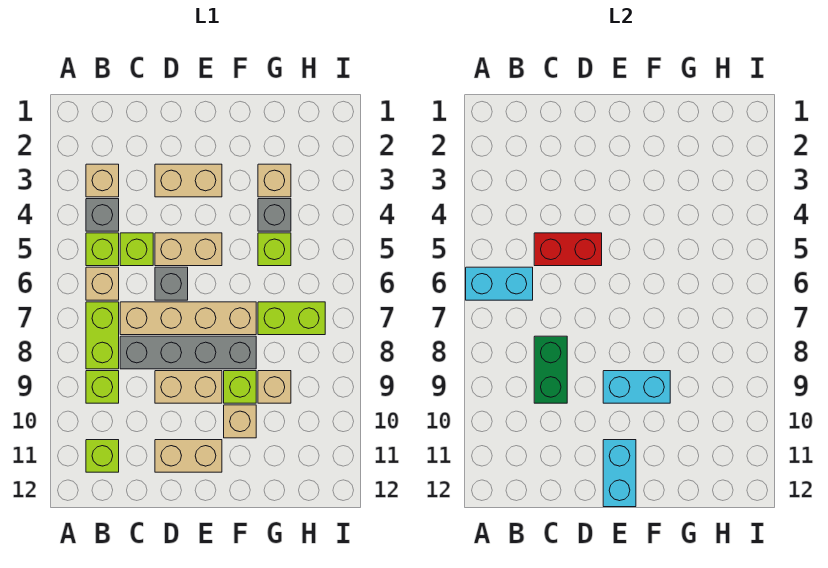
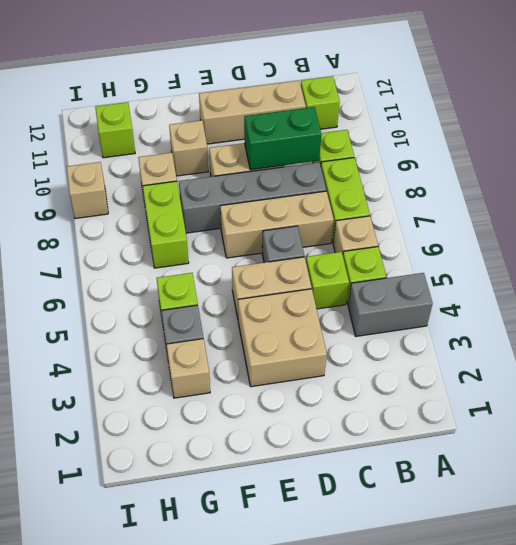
cyan 1x2 brick [466,267,533,300] -> none
tan 1x1 brick [86,164,119,197] -> tan 1x1 brick moved to [67,162,108,219]
grey 1x1 brick [86,199,119,231] -> grey 1x2 brick [348,273,433,336]
red 1x2 brick [534,233,602,266] -> none
tan 1x4 brick [120,302,256,335] -> tan 1x3 brick [220,191,334,258]
green 1x2 brick [534,336,567,403] -> green 1x2 brick turned to [244,107,321,170]
tan 1x2 brick [155,164,222,197] -> tan 2x2 brick [238,289,327,387]
tan 1x2 brick [155,440,222,472] -> tan 1x3 brick [199,81,306,144]
cyan 1x2 brick [603,371,670,403] -> none
cyan 1x2 brick [603,440,636,507] -> none
lime 1x1 brick [224,371,256,403] -> lime 1x1 brick moved to [95,102,135,158]
lime 1x2 brick [258,302,325,335] -> lime 1x2 brick turned to [143,181,189,268]

